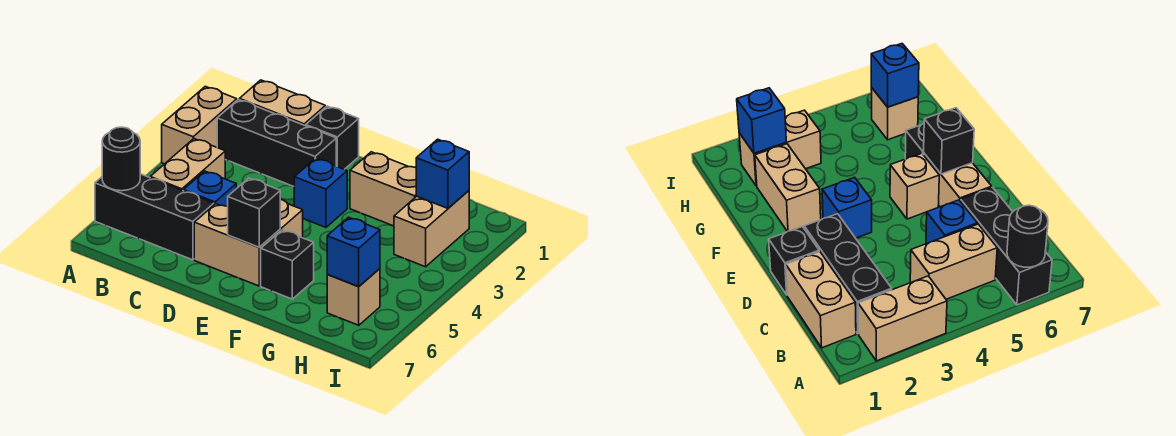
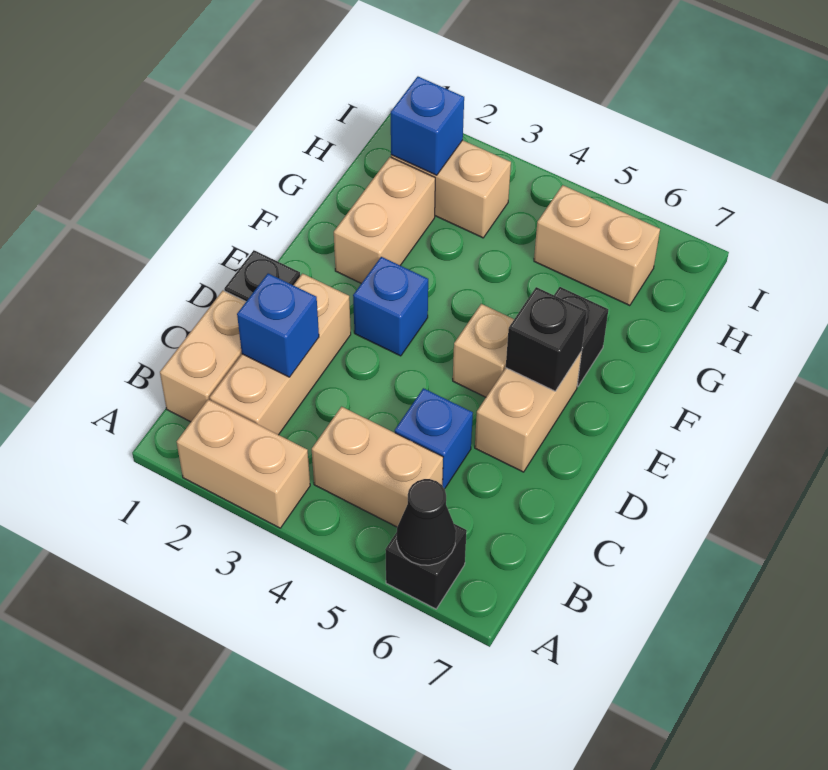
black 1x3 brick [95,174,214,260] -> black 1x1 brick [385,524,467,609]
black 1x1 round brick [102,127,140,191] -> black 1x1 cone [397,479,456,565]
black 1x3 brick [217,100,336,187] -> tan 1x3 brick [210,274,351,435]
tan 1x1 brick [327,269,380,325] -> tan 1x2 brick [534,185,660,306]
blue 1x1 brick [327,217,380,287] -> blue 1x1 brick moved to [237,273,319,377]

